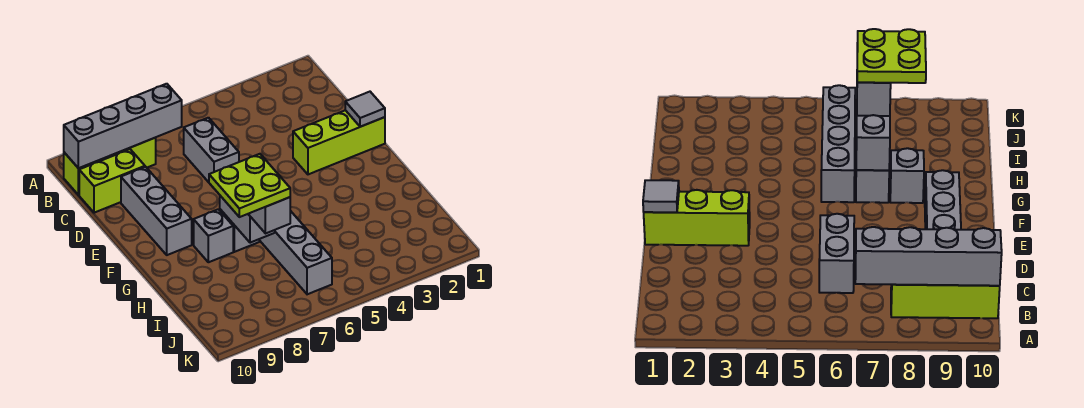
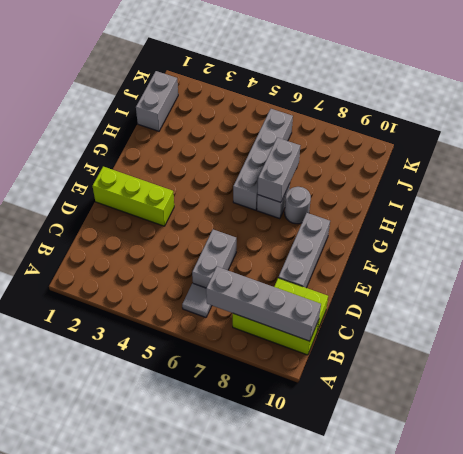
grey 1x1 tile [345,92,385,127] -> grey 1x1 tile moved to [182,283,212,317]
grey 1x1 brick [194,209,233,262] -> grey 1x1 round brick [285,187,311,224]
grey 1x2 brick [249,197,290,234] -> grey 1x2 brick moved to [136,71,178,131]
lime 2x2 plate [209,154,290,217] -> none

